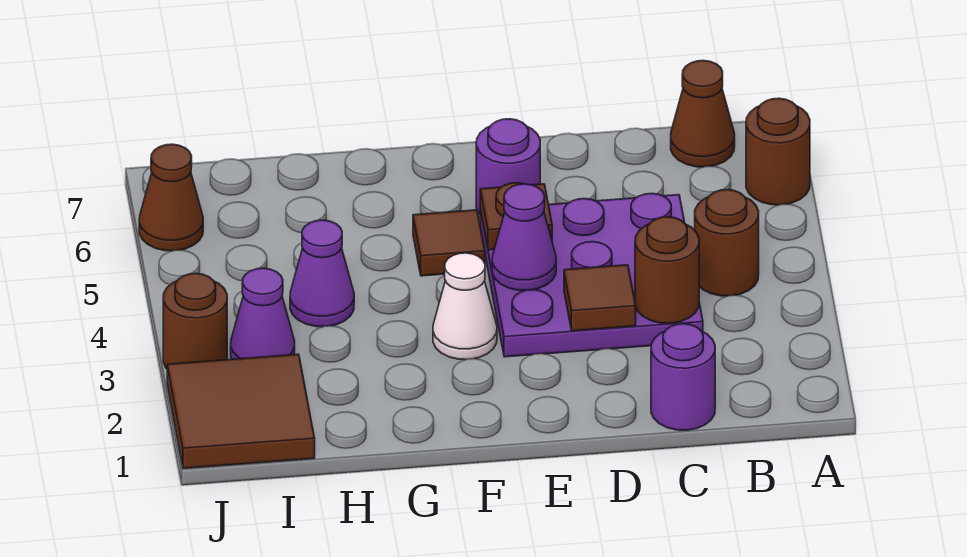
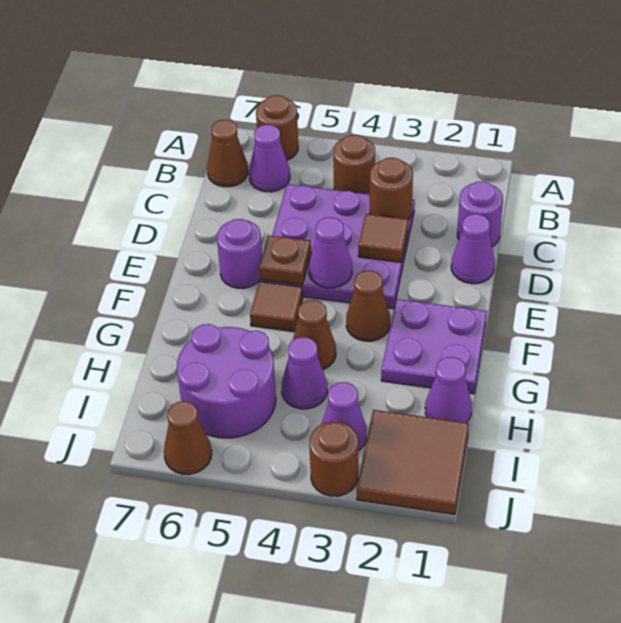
none -> purple 1x1 cone [249,124,290,192]
none -> purple 1x1 cone [451,214,495,284]
none -> purple 2x2 plate [381,299,487,394]
white 1x1 cone [433,253,497,360] -> brown 1x1 cone [346,271,390,341]
none -> brown 1x1 cone [293,300,336,370]
none -> purple 1x1 cone [425,357,472,423]
none -> purple 2x2 round brick [177,324,276,438]

